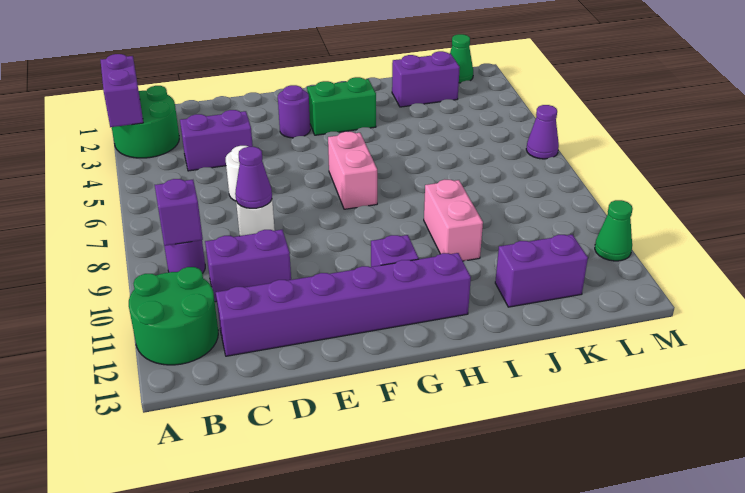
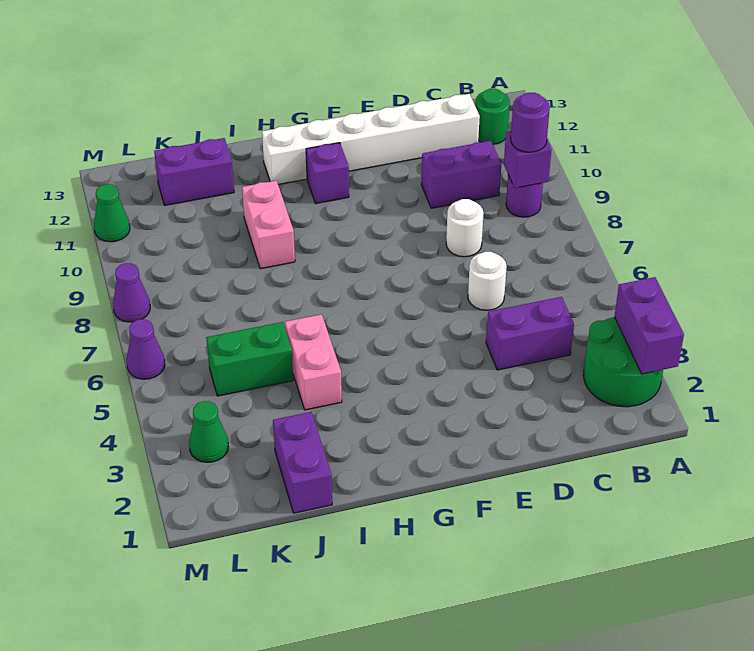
green 2x2 round brick [129,267,218,365] -> green 1x1 round brick [475,89,510,144]
purple 1x6 brick [216,253,471,356] -> white 1x6 brick [262,94,480,184]
purple 1x1 cone [235,147,272,208] -> purple 1x1 cone moved to [113,263,150,322]
purple 1x1 round brick [278,85,310,138] -> purple 1x1 round brick moved to [511,93,550,152]
green 1x2 brick [307,77,376,135] -> green 1x2 brick moved to [206,322,293,396]
pink 1x2 brick [328,131,377,209] -> pink 1x2 brick moved to [285,314,342,410]
purple 1x2 brick [392,51,460,107] -> purple 1x2 brick turned to [273,412,332,513]
green 1x1 cone [450,34,473,83] -> green 1x1 cone moved to [189,401,229,462]

